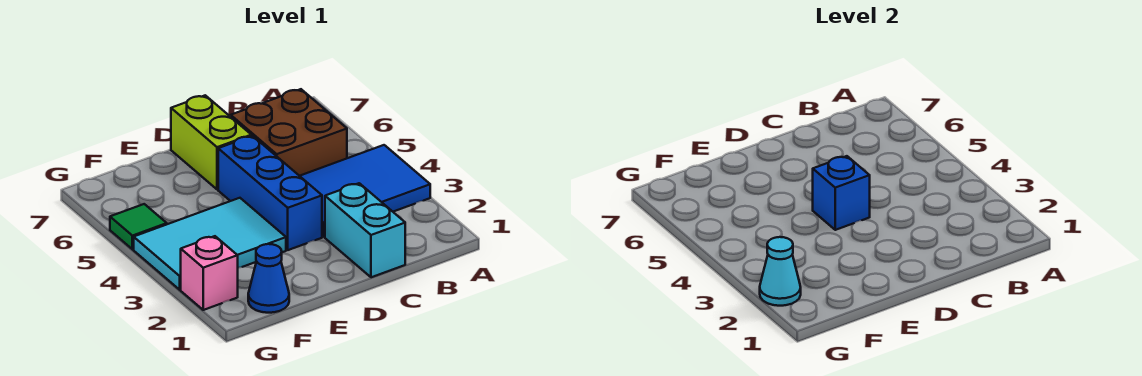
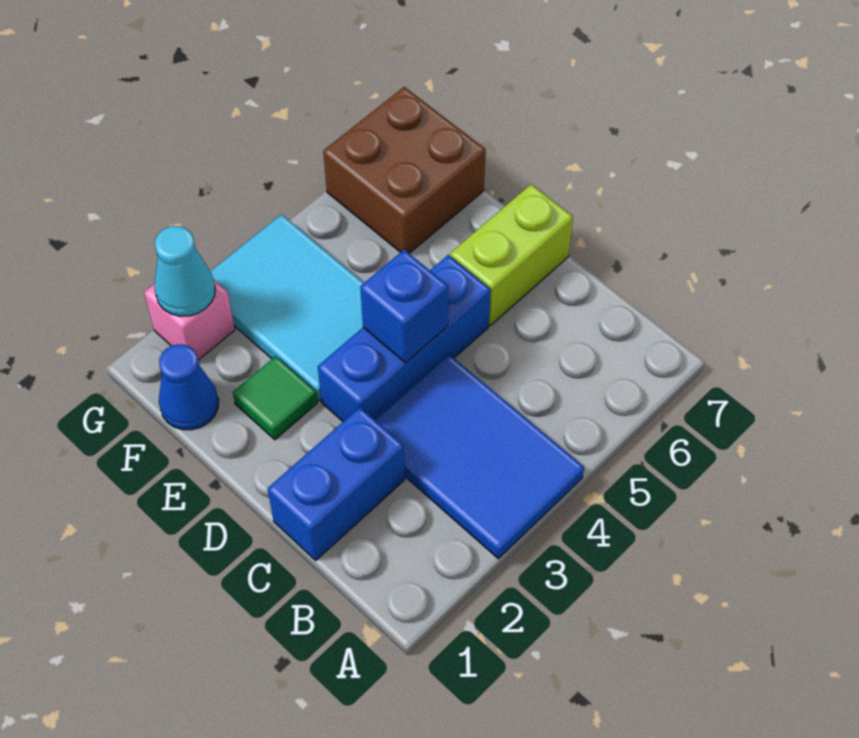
brown 2x2 brick [231,89,347,176] -> brown 2x2 brick moved to [323,87,486,253]
cyan 1x2 brick [325,183,405,277] -> blue 1x2 brick [268,408,405,560]
green 1x1 tile [110,204,167,249] -> green 1x1 tile moved to [233,356,318,440]

